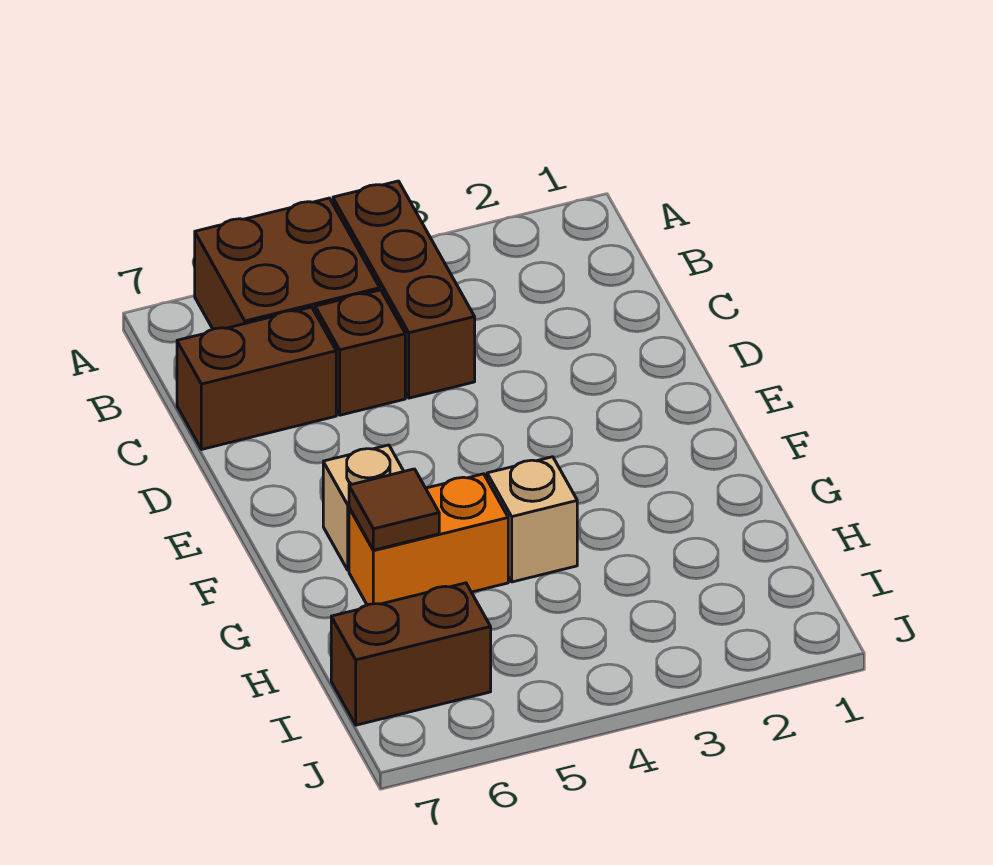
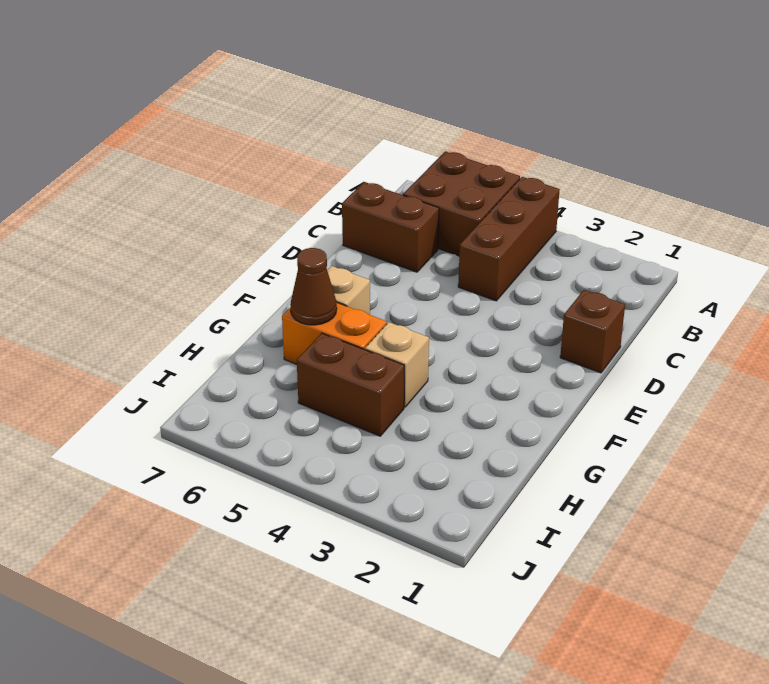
brown 1x1 brick [315,290,405,415] -> brown 1x1 brick moved to [560,290,625,373]
brown 1x1 tile [349,469,439,550] -> brown 1x1 cone [290,248,337,325]
brown 1x2 brick [331,583,491,725] -> brown 1x2 brick moved to [297,333,404,436]

